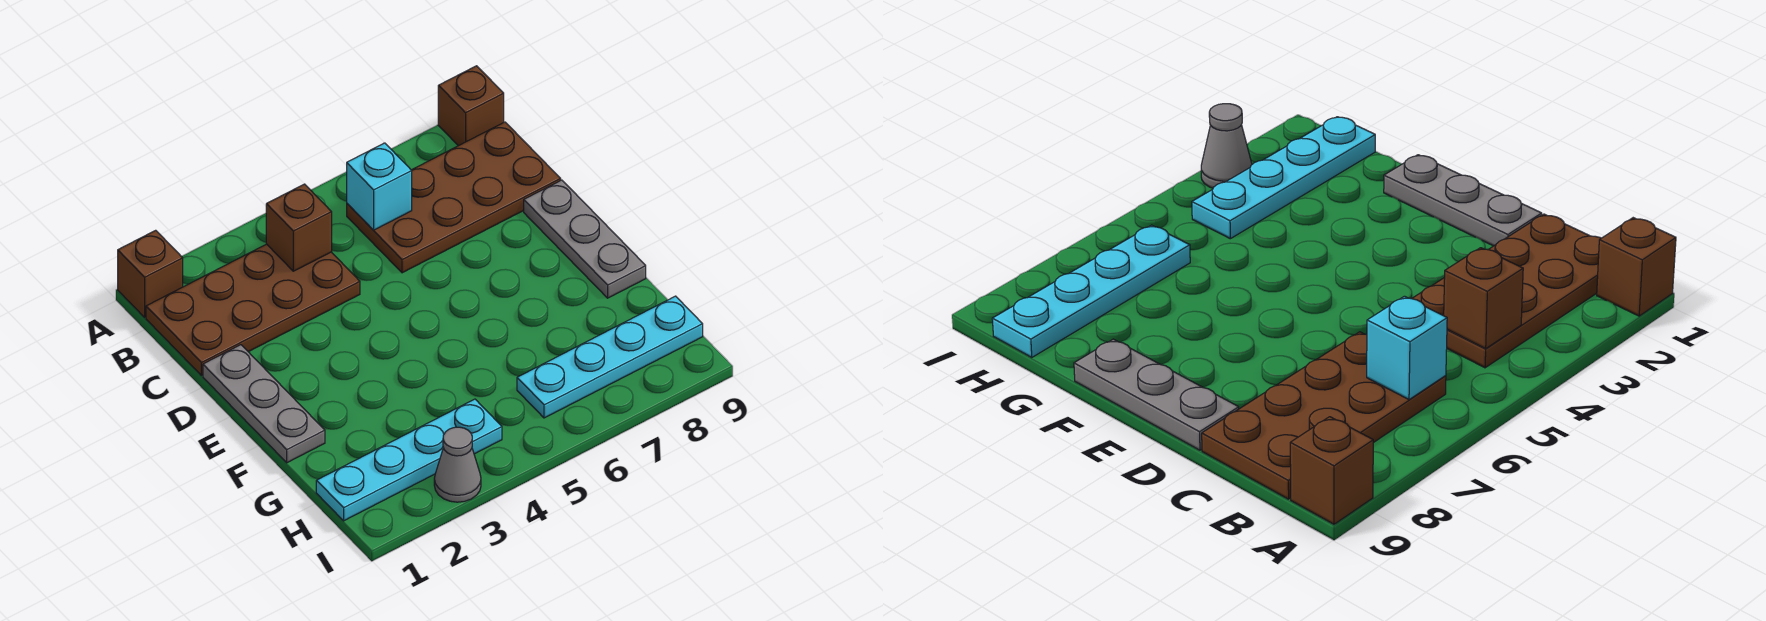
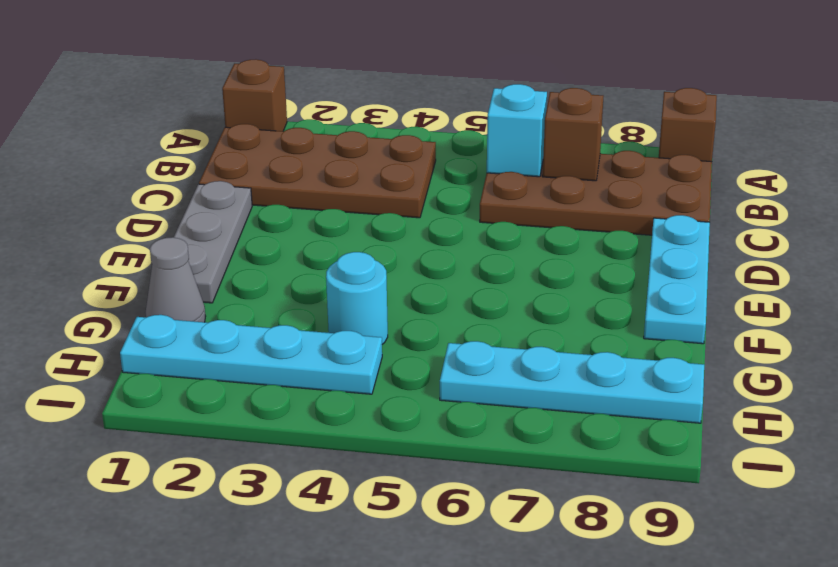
brown 1x1 brick [266,184,332,271] -> brown 1x1 brick moved to [543,88,603,181]
grey 1x3 plate [524,180,646,298] -> cyan 1x3 plate [644,215,710,344]
none -> cyan 1x1 round brick [326,252,388,344]
grey 1x1 cone [434,427,481,502] -> grey 1x1 cone moved to [146,237,206,322]

